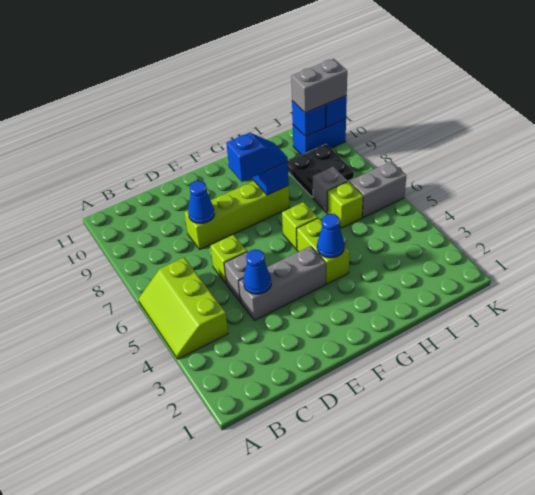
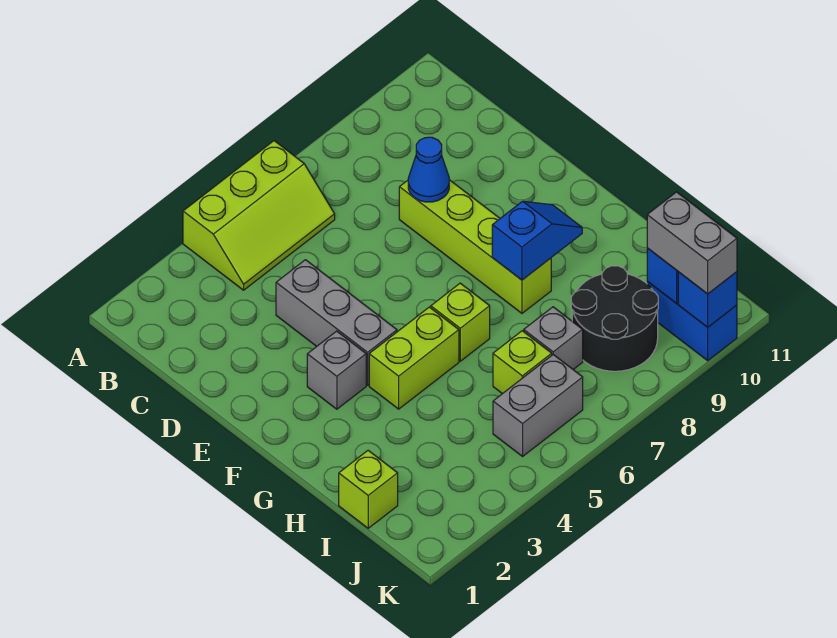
lime 2x3 slope [139,258,228,359] -> lime 2x3 slope turned to [183,141,335,290]
blue 1x1 cone [243,249,271,294] -> none
grey 1x1 brick [224,252,248,302] -> grey 1x1 brick moved to [307,331,366,409]
lime 1x1 brick [210,235,247,284] -> lime 1x1 brick moved to [339,450,398,528]
blue 1x2 slope [226,133,288,182] -> none
blue 1x1 cone [317,214,344,258] -> none
black 2x2 plate [288,144,354,197] -> black 2x2 round brick [571,266,658,371]
grey 1x2 brick [349,161,406,218] -> grey 1x2 brick turned to [493,355,583,456]

